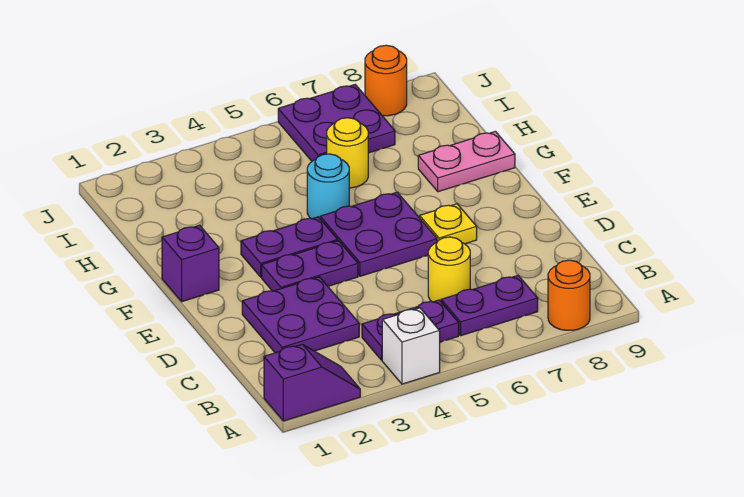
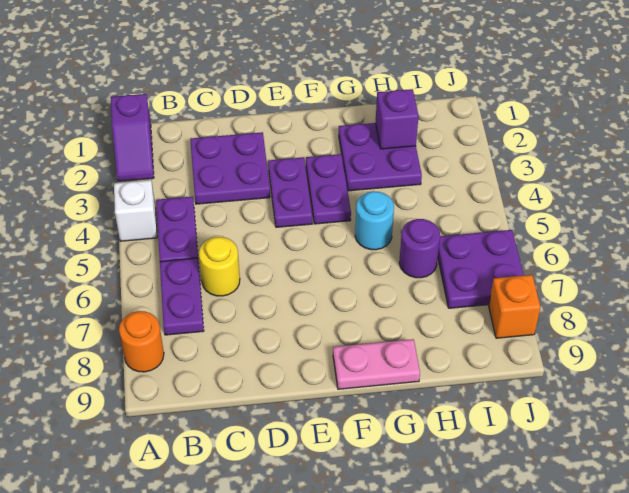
purple 2x2 plate [320,192,437,276] -> purple 2x2 plate moved to [339,123,422,191]
yellow 1x1 plate [420,204,477,244] -> none
purple 1x1 brick [162,225,219,302] -> purple 1x1 brick moved to [376,89,419,149]
pink 1x2 plate [418,131,515,192] -> pink 1x2 plate turned to [333,339,420,389]
yellow 1x1 round brick [327,118,368,188] -> purple 1x1 round brick [399,219,440,278]
orange 1x1 round brick [365,45,407,116] -> orange 1x1 brick [489,275,541,338]

